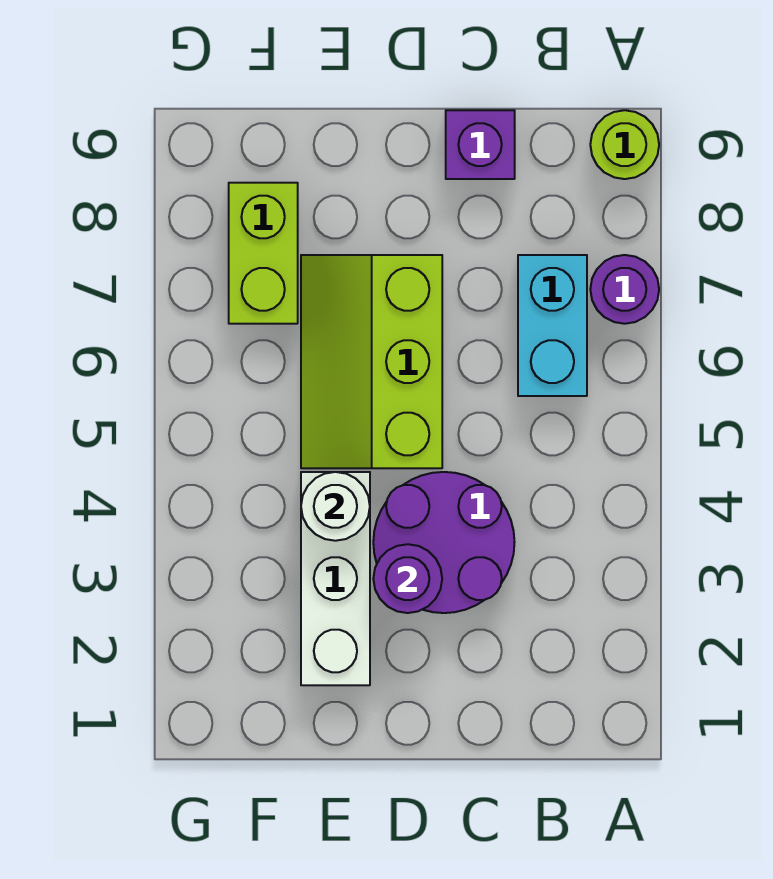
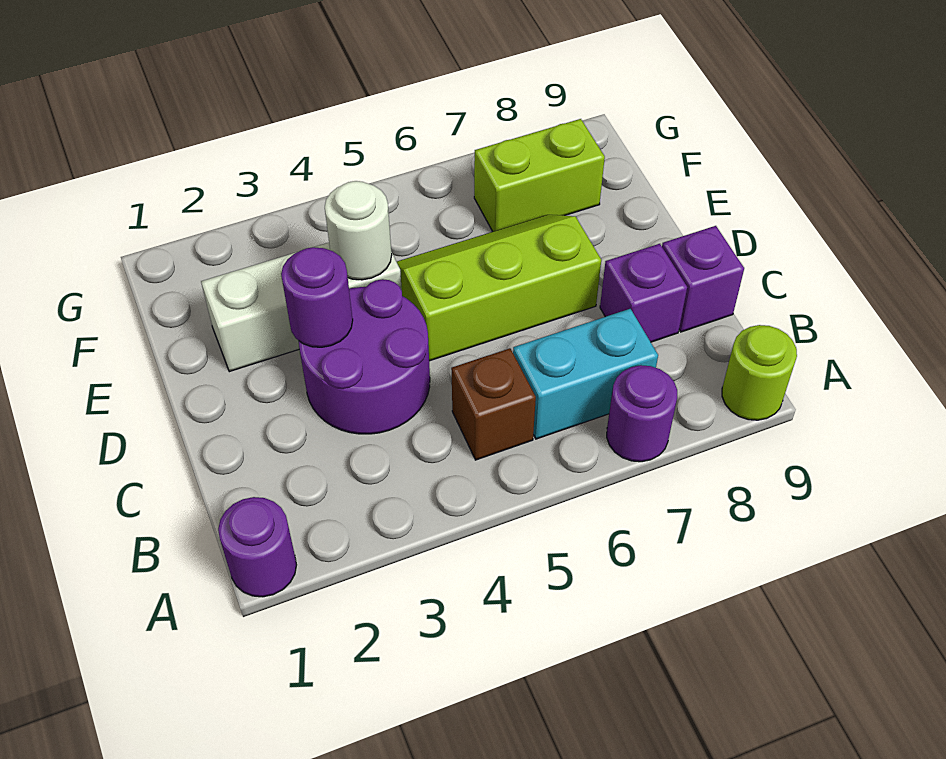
none -> purple 1x1 round brick [218,497,296,597]
none -> brown 1x1 brick [451,348,536,460]
none -> purple 1x1 brick [600,244,687,342]

